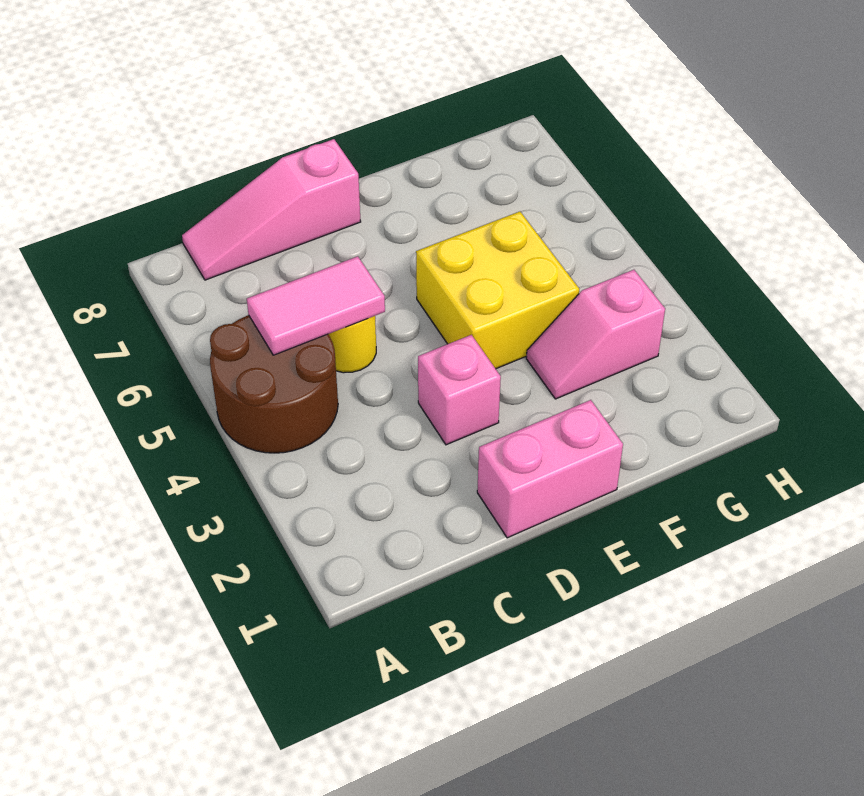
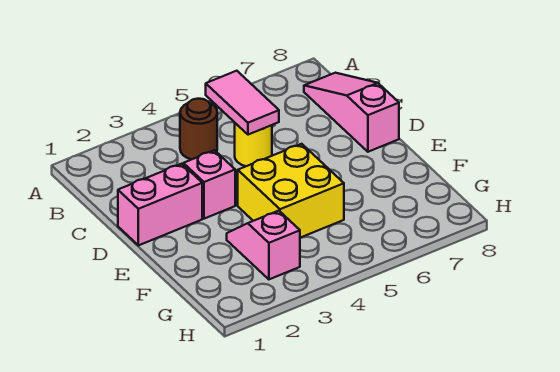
brown 2x2 round brick [210,315,338,453] -> brown 1x1 round brick [180,99,217,160]
pink 1x2 brick [477,400,623,538] -> pink 1x2 brick turned to [118,164,202,245]

